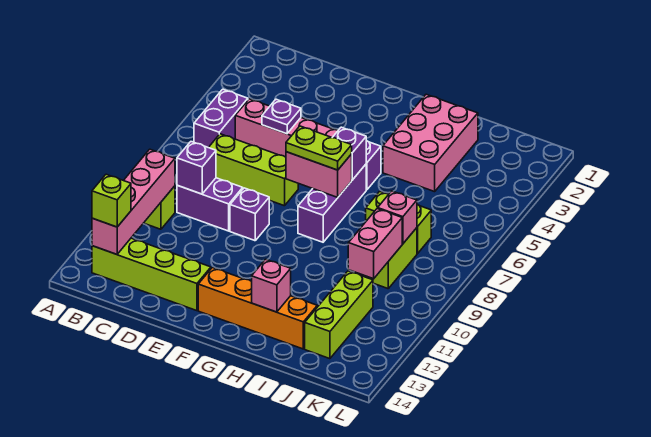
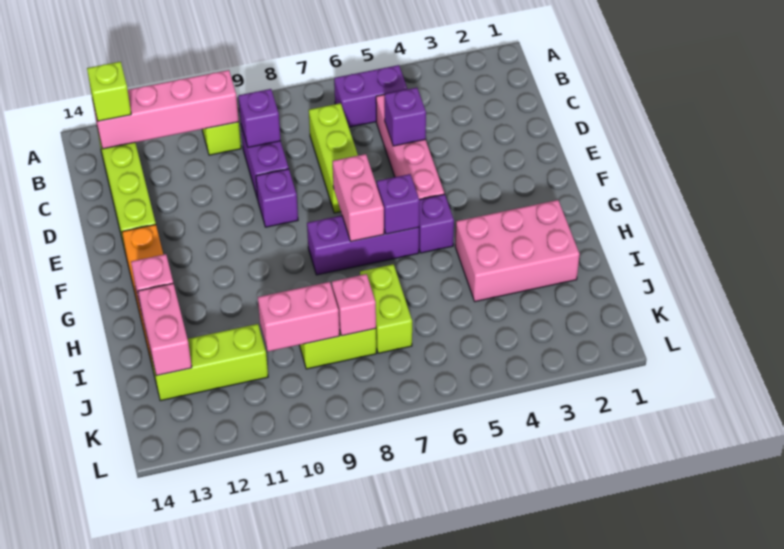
purple 1x1 plate [262,99,301,134] -> purple 1x1 brick [385,88,426,146]
lime 1x2 plate [286,126,352,170] -> none
none -> pink 1x2 brick [138,283,192,376]

